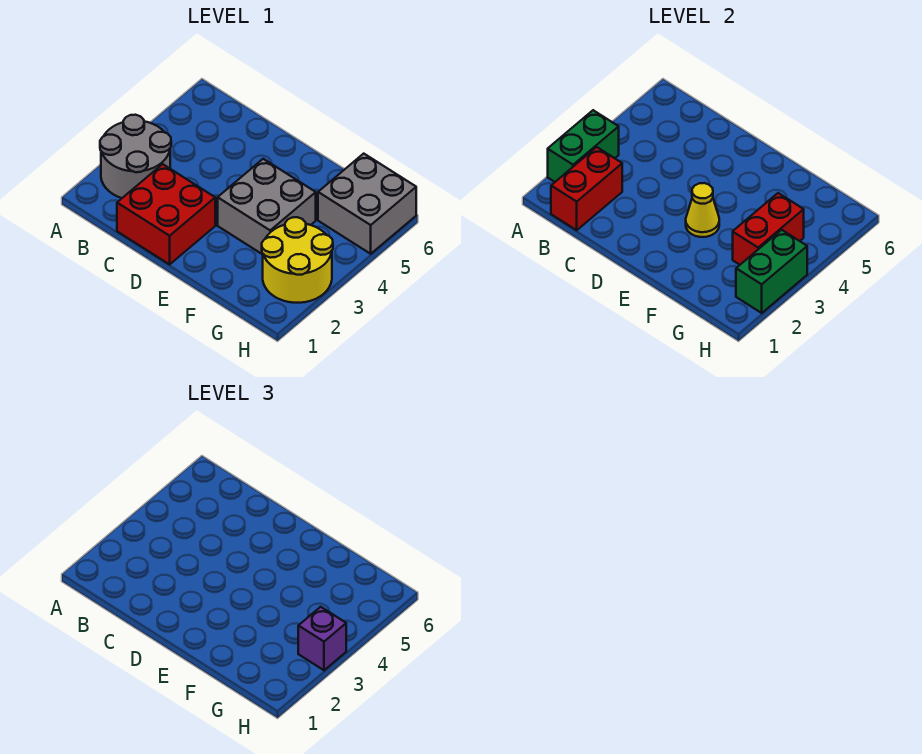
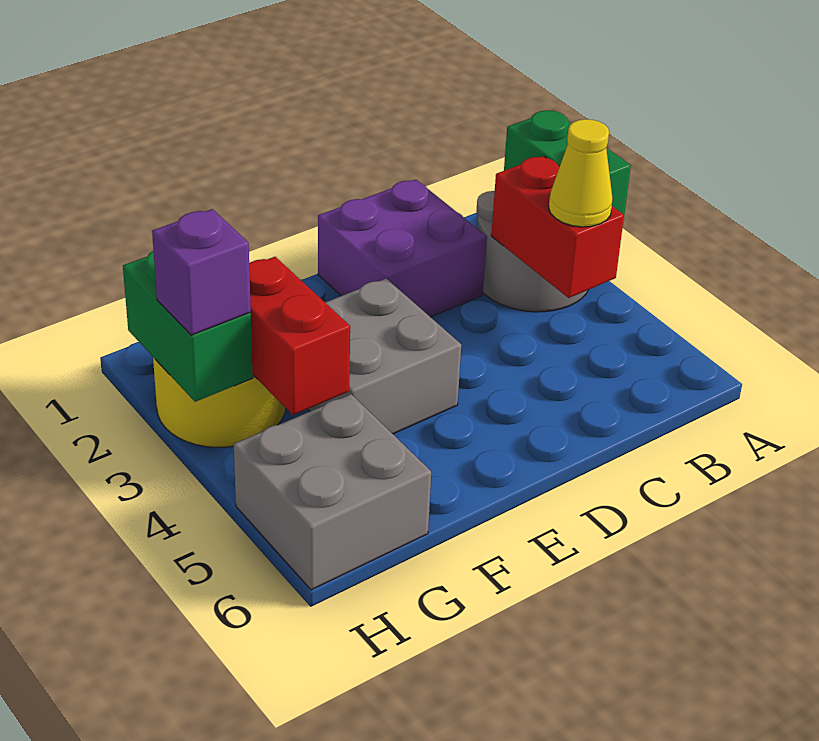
red 1x2 brick [551,147,622,230] -> red 1x2 brick moved to [491,156,624,298]
red 2x2 brick [117,164,215,264] -> purple 2x2 brick [318,180,487,317]
yellow 1x1 cone [686,183,719,237] -> yellow 1x1 cone moved to [549,119,613,227]

